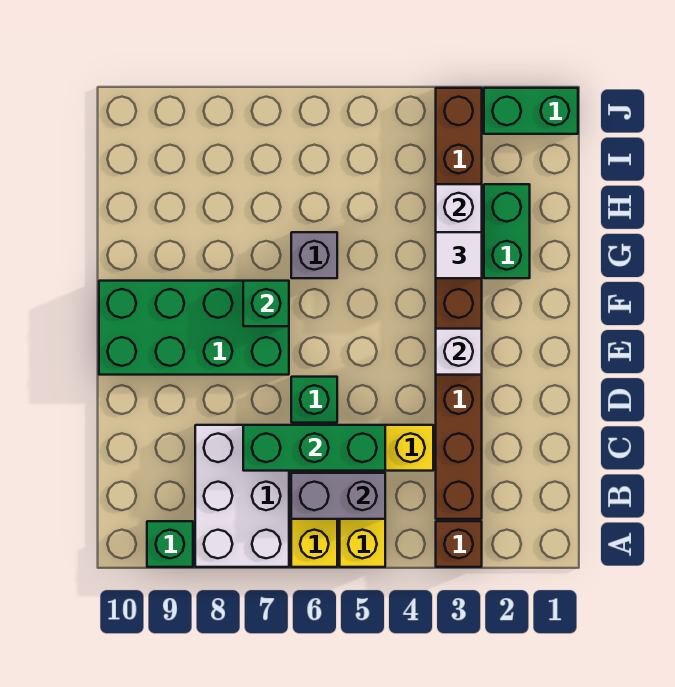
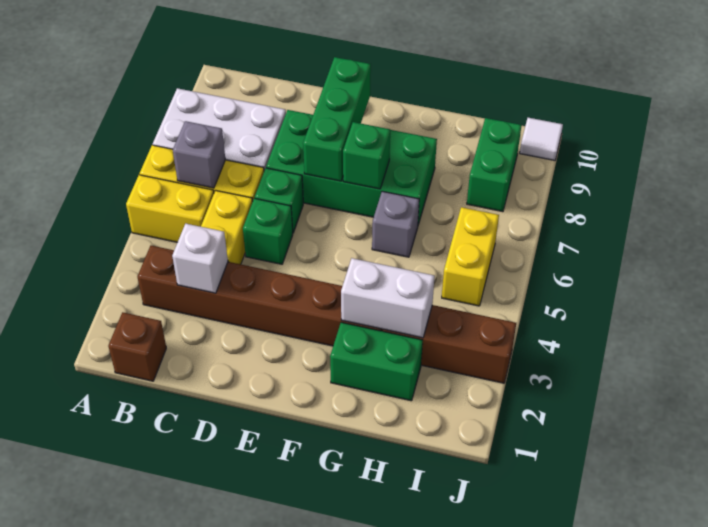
brown 1x1 brick [436,521,482,567] -> brown 1x1 brick moved to [108,312,166,381]
green 1x1 brick [147,521,193,567] -> green 1x1 brick moved to [243,198,293,264]
grey 1x2 brick [291,473,385,519] -> grey 1x1 brick [173,121,225,188]
green 1x3 brick [243,425,385,471] -> green 1x3 brick moved to [303,57,371,181]
white 1x1 brick [436,329,482,375] -> white 1x1 brick moved to [172,224,228,293]
green 2x4 brick [99,281,289,375] -> green 2x4 brick turned to [266,110,437,225]
white 1x1 tile [436,232,482,278] -> white 1x1 tile moved to [520,118,563,160]
none -> yellow 1x2 brick [442,207,499,306]
green 1x2 brick [484,88,578,134] -> green 1x2 brick moved to [467,118,522,212]

